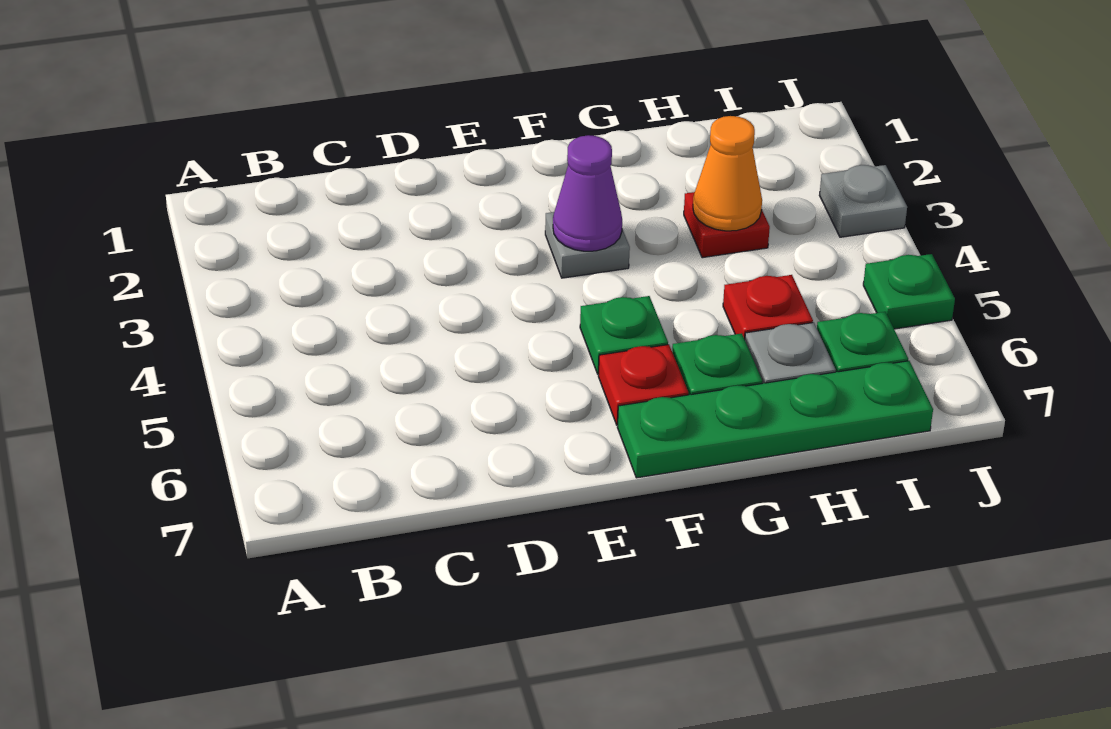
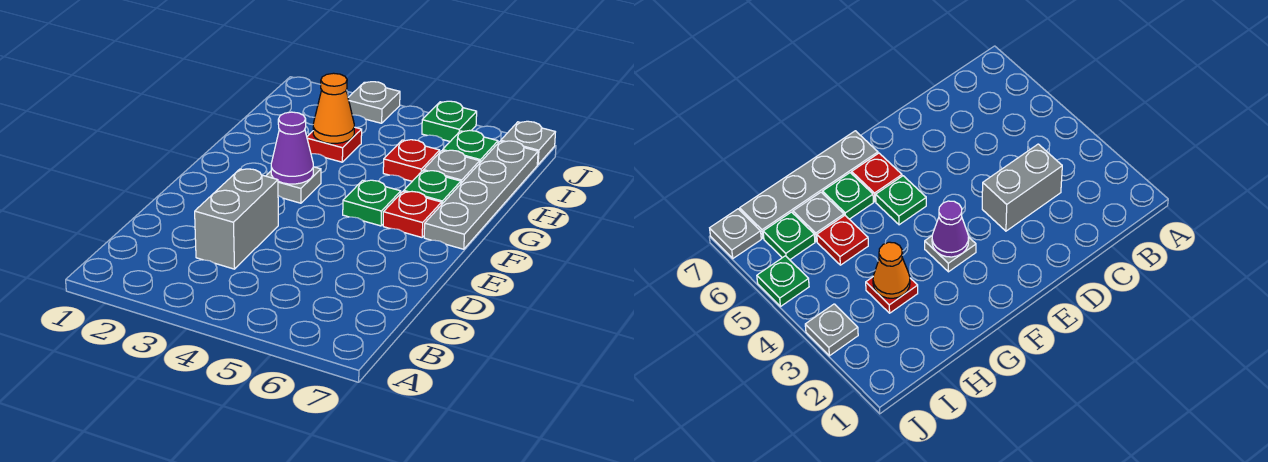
none -> grey 1x2 brick [195,169,278,269]
green 1x4 plate [617,361,933,478] -> grey 1x4 plate [424,141,538,249]
none -> grey 1x1 plate [501,121,555,165]

